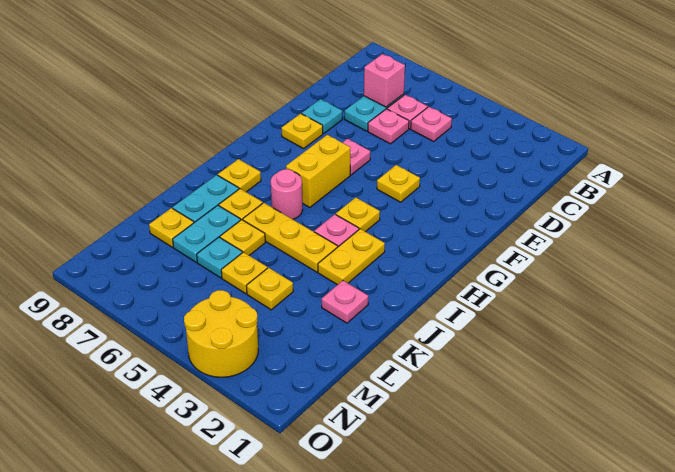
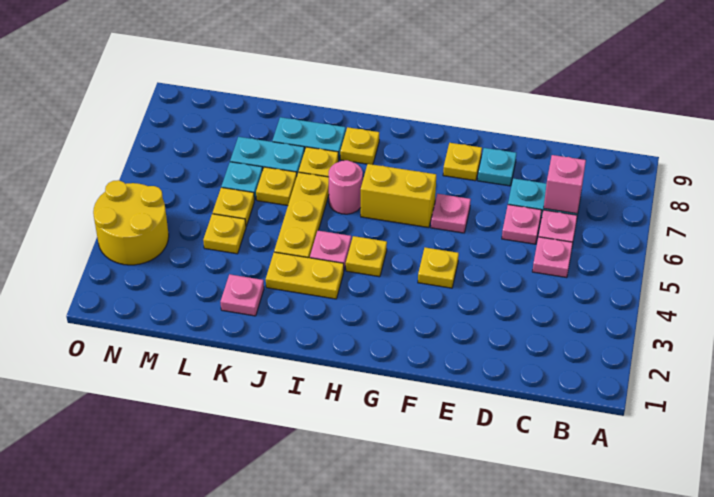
yellow 1x1 plate [149,208,194,247] -> none

